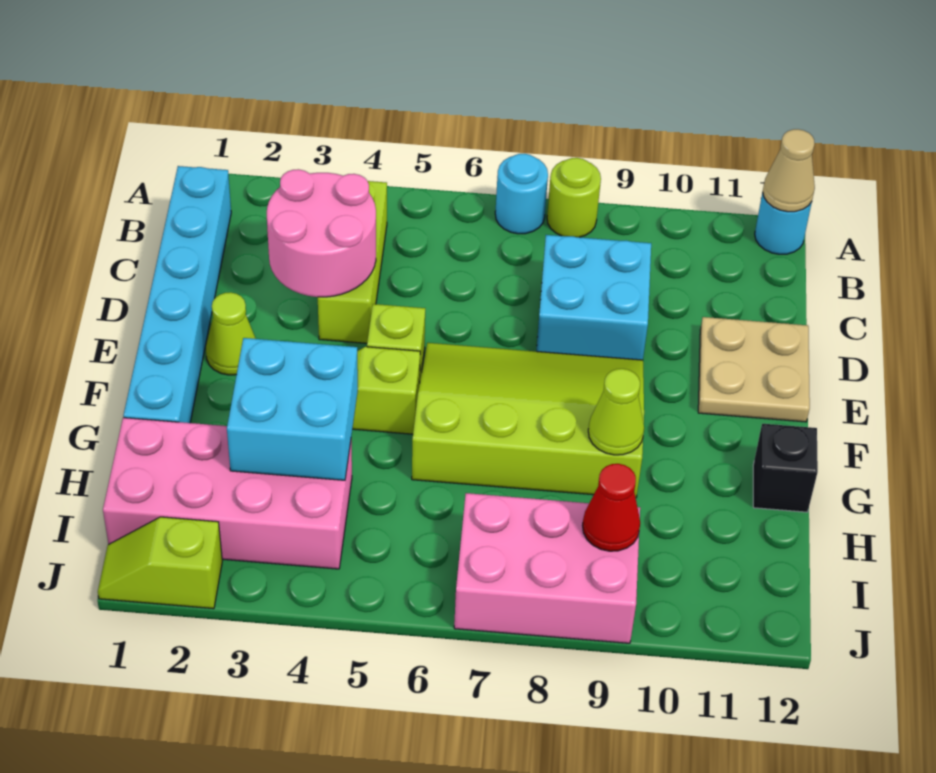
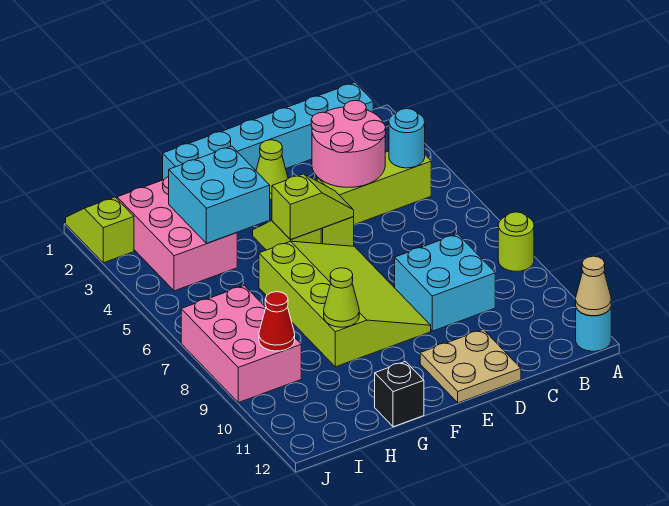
cyan 1x1 round brick [495,154,548,234] -> cyan 1x1 round brick moved to [389,109,425,168]
none -> lime 1x2 slope [272,174,354,240]
pink 2x4 brick [103,418,352,569] -> pink 2x3 brick [117,177,237,291]

